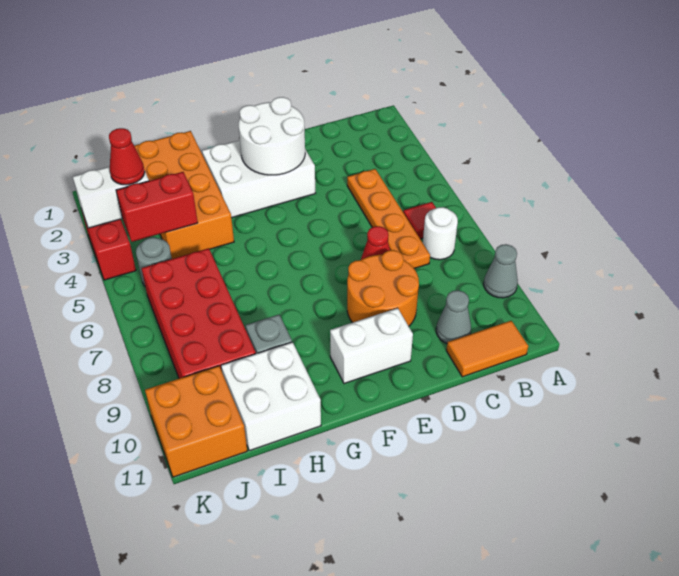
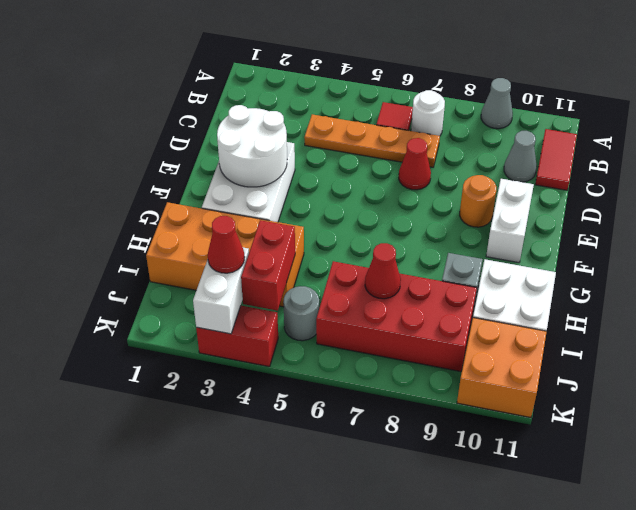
orange 1x2 tile [446,321,528,377] -> red 1x2 tile [535,129,577,190]
orange 2x2 round brick [347,250,419,326] -> orange 1x1 round brick [460,175,496,227]
none -> red 1x1 cone [365,243,401,299]

